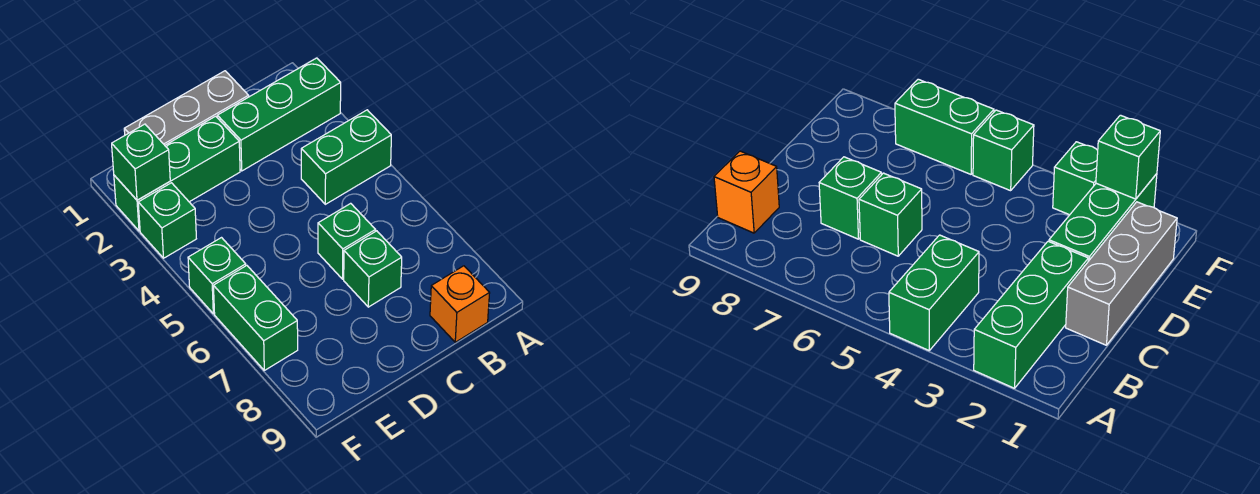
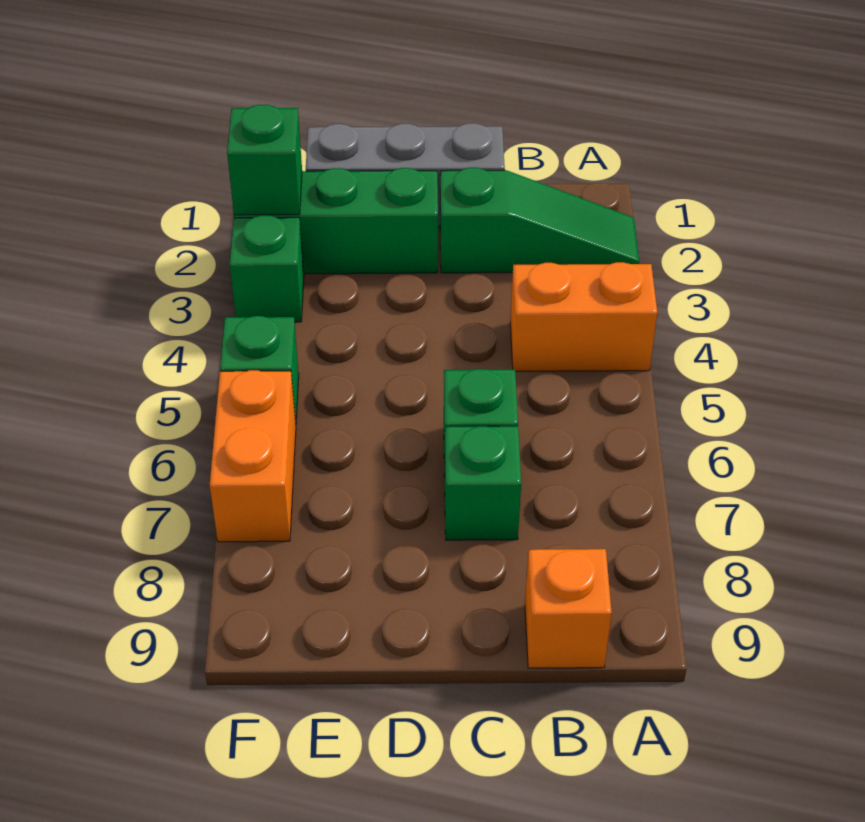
green 1x3 brick [217,58,341,171] -> green 1x3 slope [440,168,639,273]
green 1x2 brick [301,110,391,204] -> orange 1x2 brick [510,262,657,371]
green 1x2 brick [213,266,298,370] -> orange 1x2 brick [210,370,296,542]

